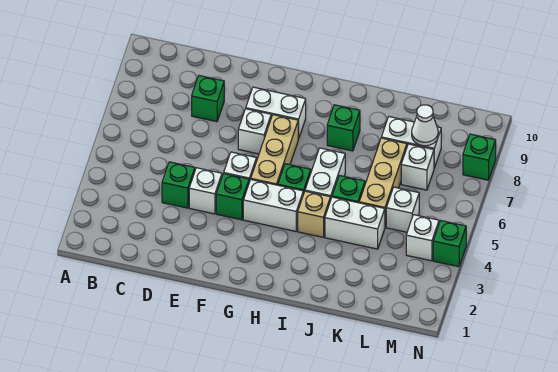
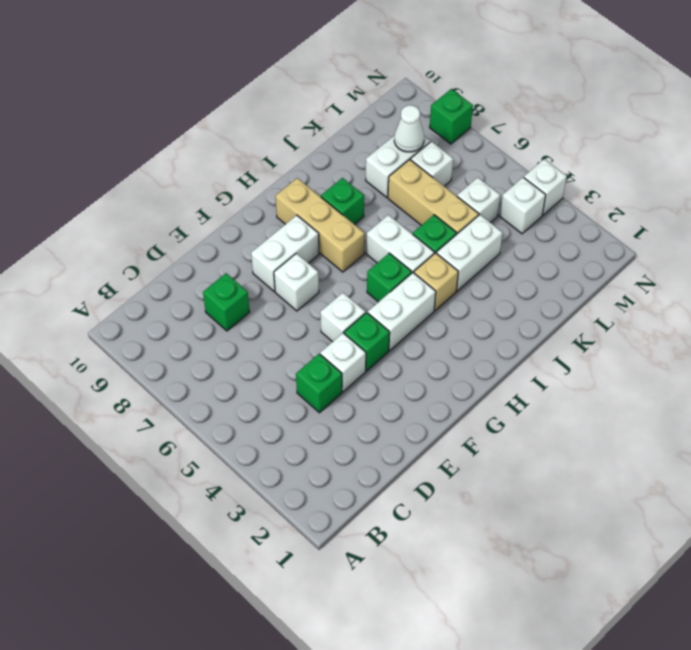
tan 1x3 brick [251,115,298,185] -> tan 1x3 brick moved to [276,178,365,272]
green 1x1 brick [433,221,466,267] -> white 1x1 brick [524,159,567,215]

